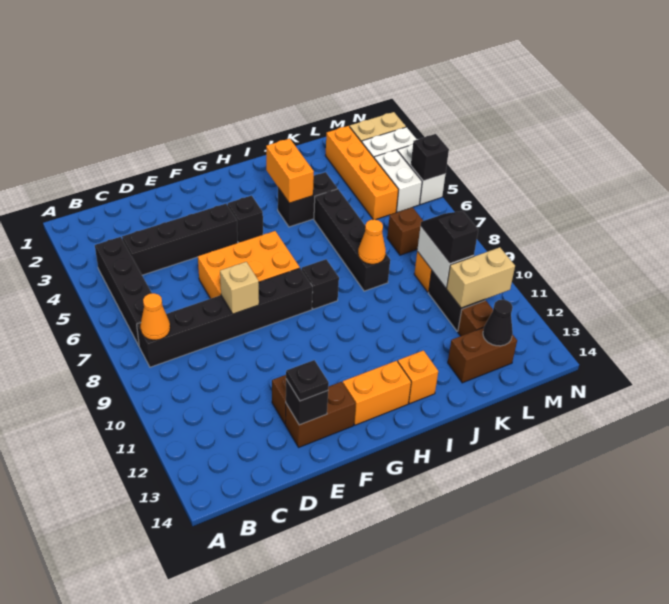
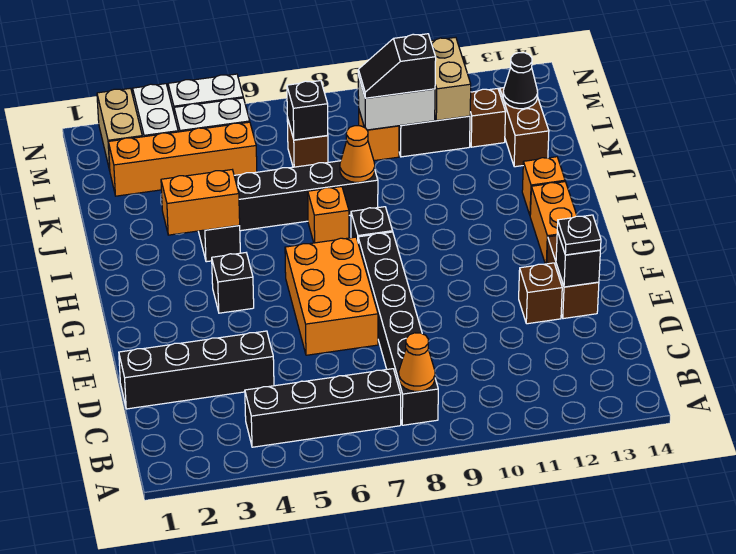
black 1x4 brick [122,204,238,275] -> black 1x4 brick turned to [119,331,274,409]
tan 1x1 brick [220,262,259,314] -> none
none -> orange 1x1 brick [308,187,349,243]
black 1x1 brick [411,134,449,181] -> black 1x1 brick moved to [287,81,328,140]

